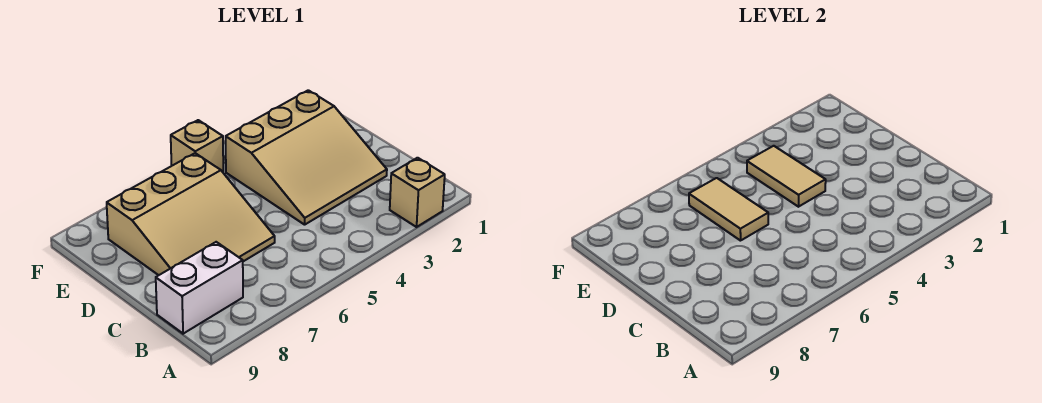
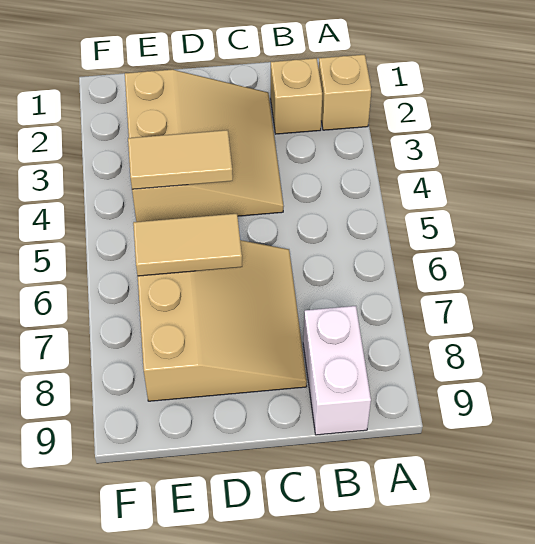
tan 1x1 brick [171,120,223,172] -> tan 1x1 brick moved to [271,58,322,134]

